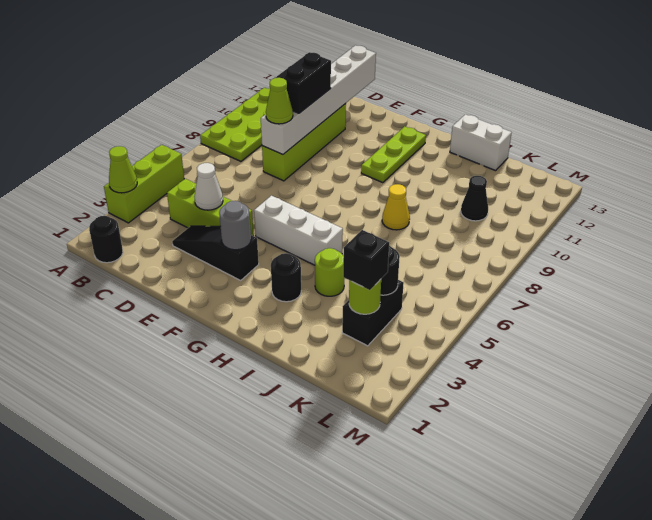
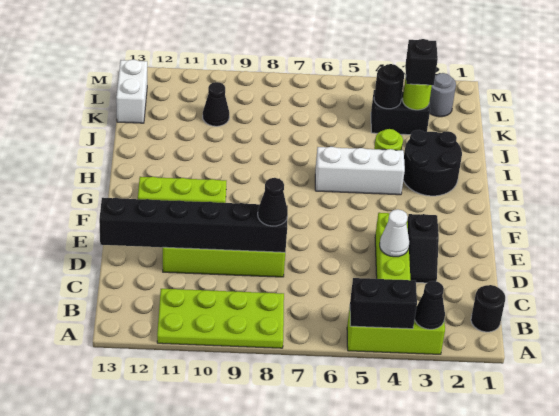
lime 1x1 cone [109,146,137,193] -> black 1x1 cone [415,281,445,329]
black 1x3 slope [172,226,259,280] -> black 1x2 slope [407,214,439,283]
white 1x6 brick [261,45,376,155] -> black 1x6 brick [99,198,288,252]
lime 1x1 cone [266,78,293,124] -> black 1x1 cone [258,178,288,226]
black 1x2 brick [277,52,331,113] -> black 1x2 brick moved to [350,278,417,329]
grey 1x1 round brick [219,201,251,250] -> grey 1x1 round brick moved to [429,73,456,117]
white 1x3 brick [254,196,343,265] -> white 1x3 brick turned to [315,147,405,195]
black 1x1 round brick [271,253,301,302] -> black 2x2 round brick [403,130,462,196]
yellow 1x1 cone [382,184,410,230] -> none
white 1x2 brick [450,114,512,171] -> white 1x2 brick moved to [116,60,147,123]

